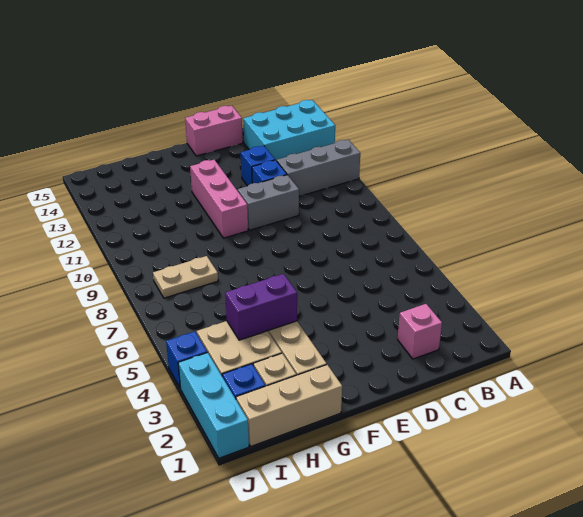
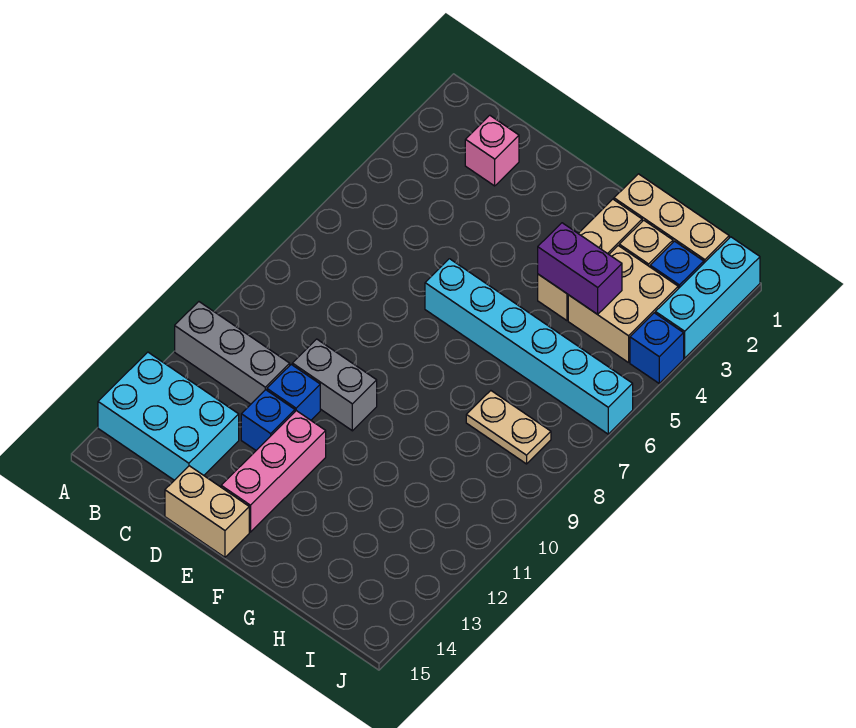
pink 1x2 brick [185,106,243,156] -> tan 1x2 brick [165,466,249,557]
none -> cyan 1x6 brick [425,259,633,434]
pink 1x3 brick [190,160,248,238] -> pink 1x3 brick moved to [221,411,326,532]

